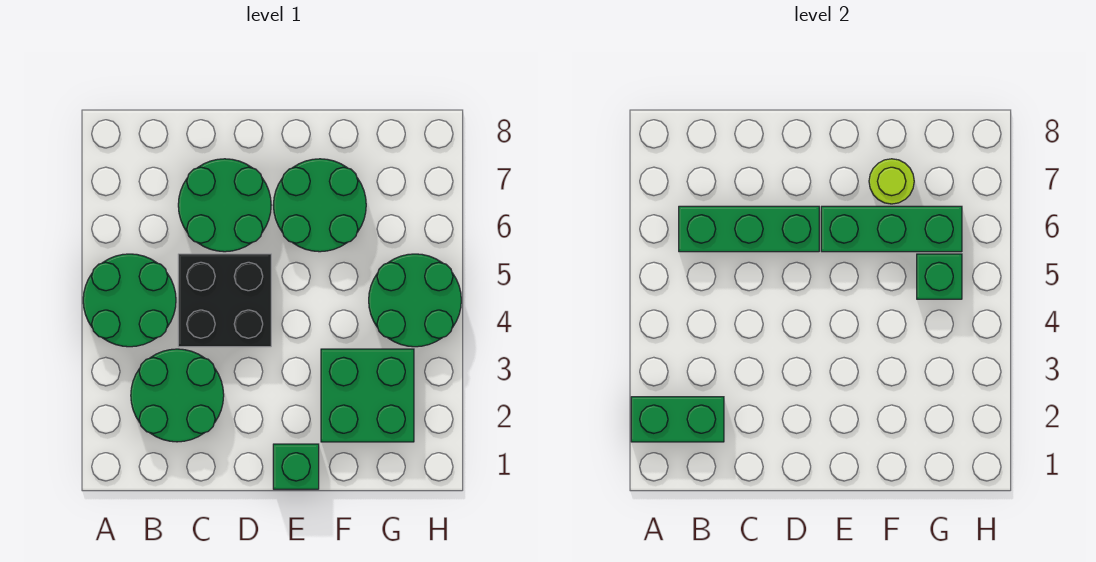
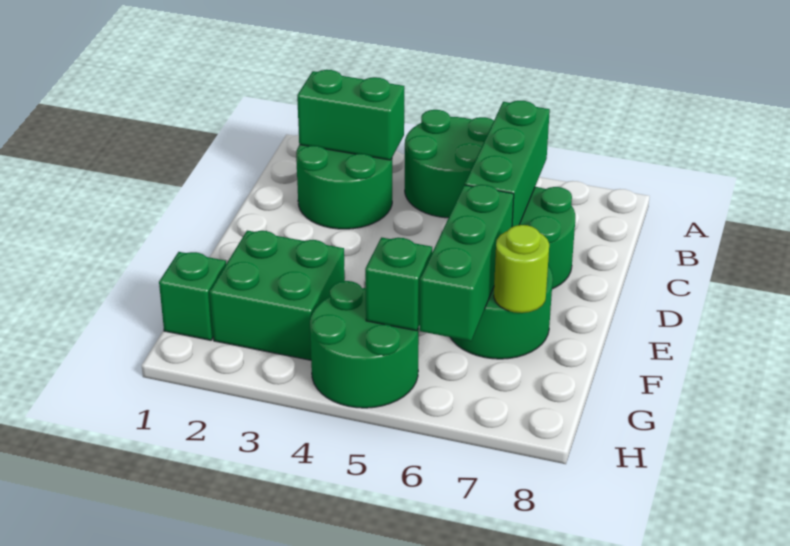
green 1x2 brick [631,397,724,442] -> green 1x2 brick turned to [297,70,404,160]
black 2x2 brick [178,254,271,347] -> none
green 1x1 brick [273,444,319,489] -> green 1x1 brick moved to [159,252,226,340]

